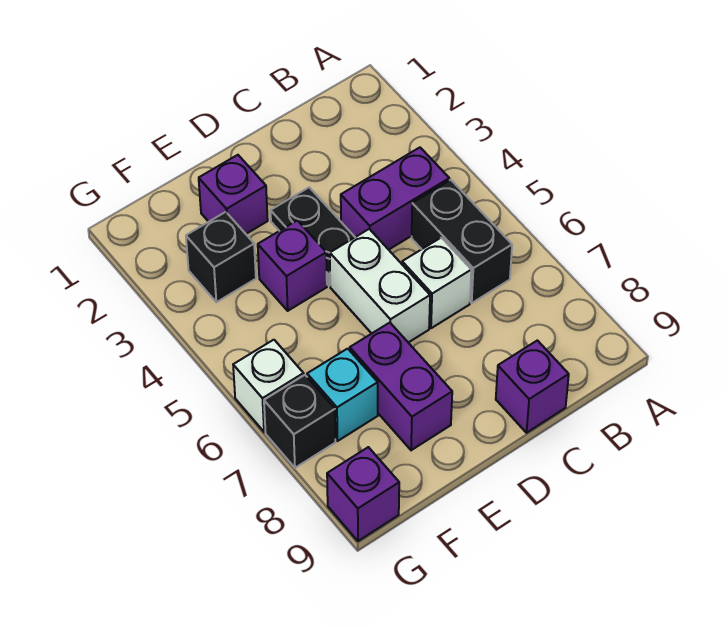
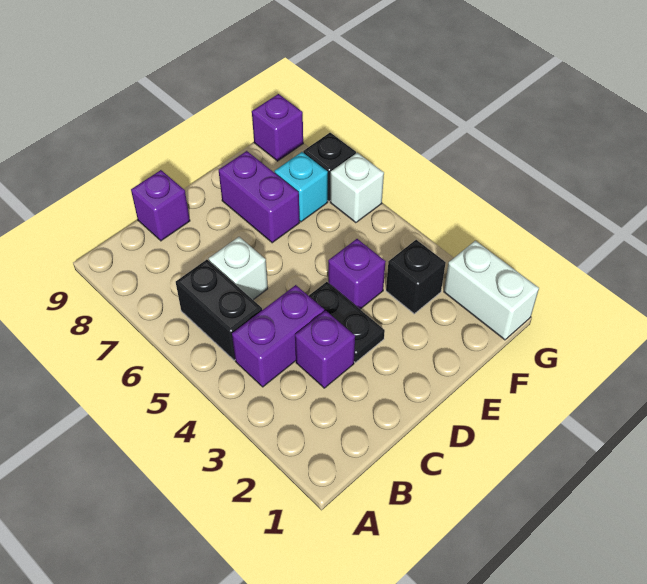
white 1x2 brick [330,229,430,343] -> white 1x2 brick moved to [444,241,539,340]
purple 1x1 brick [199,155,268,234] -> purple 1x1 brick moved to [295,311,355,388]

